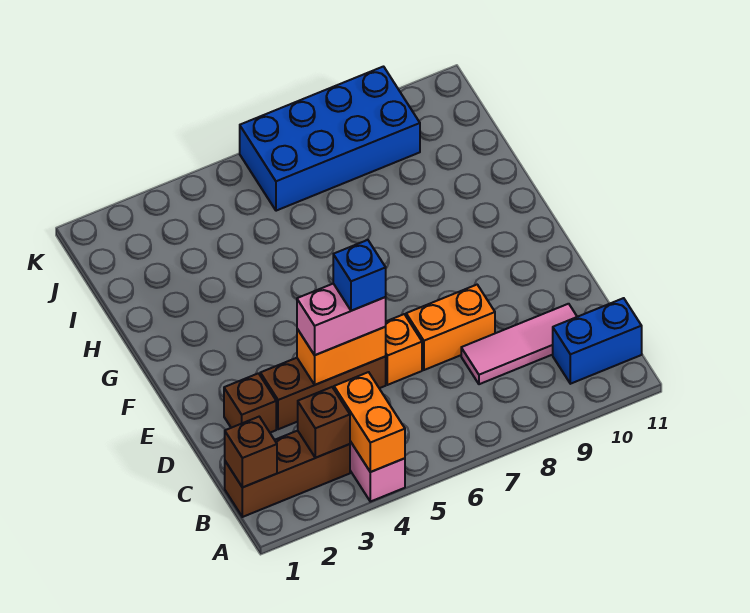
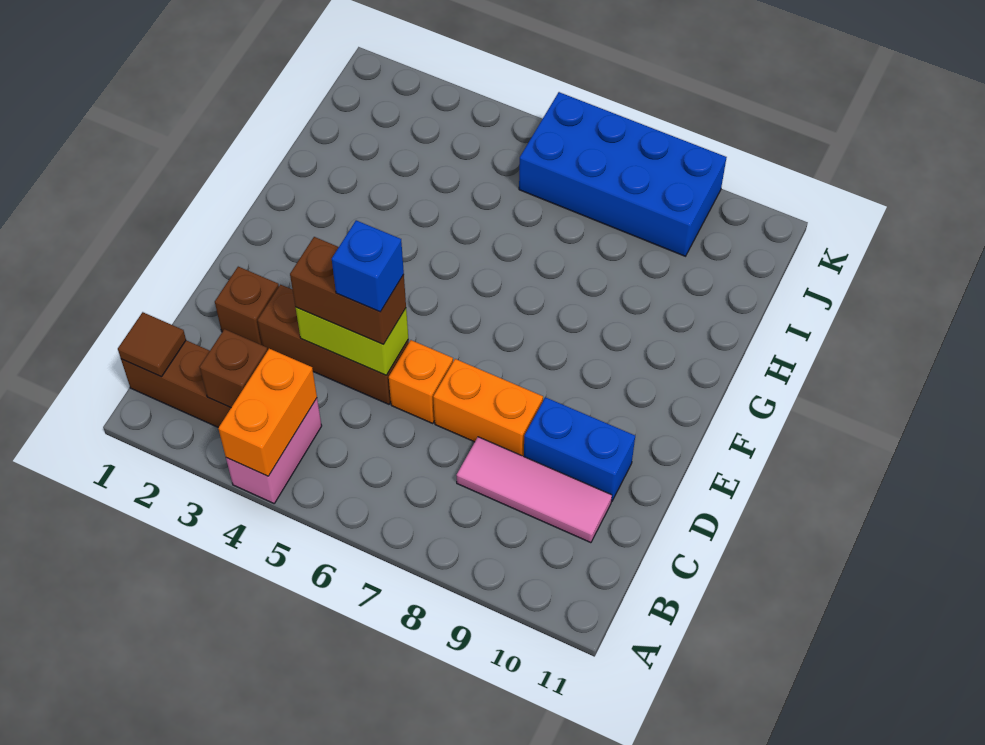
brown 1x1 brick [225,417,277,487] -> brown 1x1 tile [118,312,186,377]
blue 1x2 brick [553,298,642,384] -> blue 1x2 brick moved to [524,397,635,501]
orange 1x2 brick [297,327,386,385] -> lime 1x2 brick [296,307,408,375]
pink 1x2 brick [297,284,386,355] -> brown 1x2 brick [290,237,406,345]

